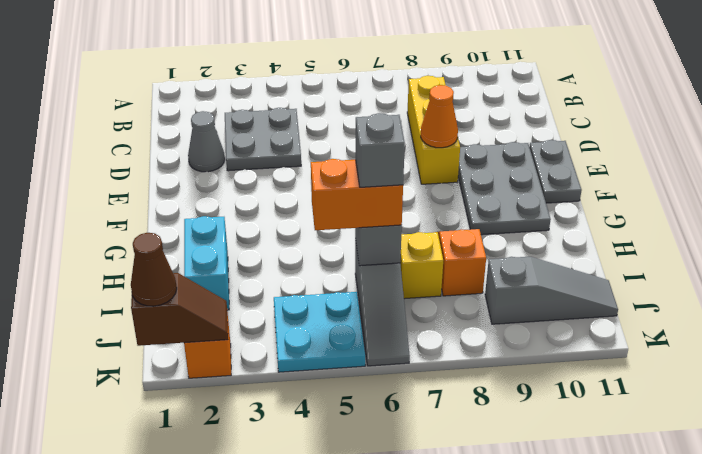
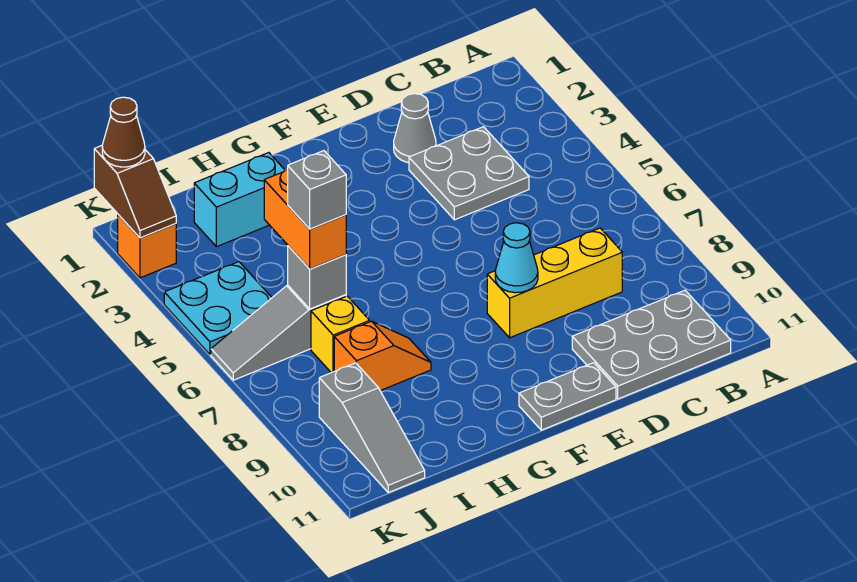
orange 1x1 cone [421,85,458,148] -> cyan 1x1 cone [495,223,538,293]
grey 2x3 plate [458,142,551,235] -> grey 2x3 plate moved to [572,290,731,399]

